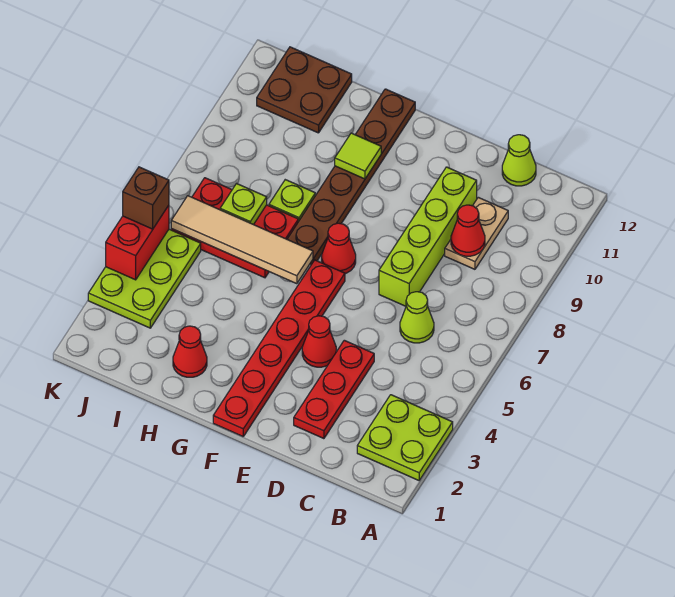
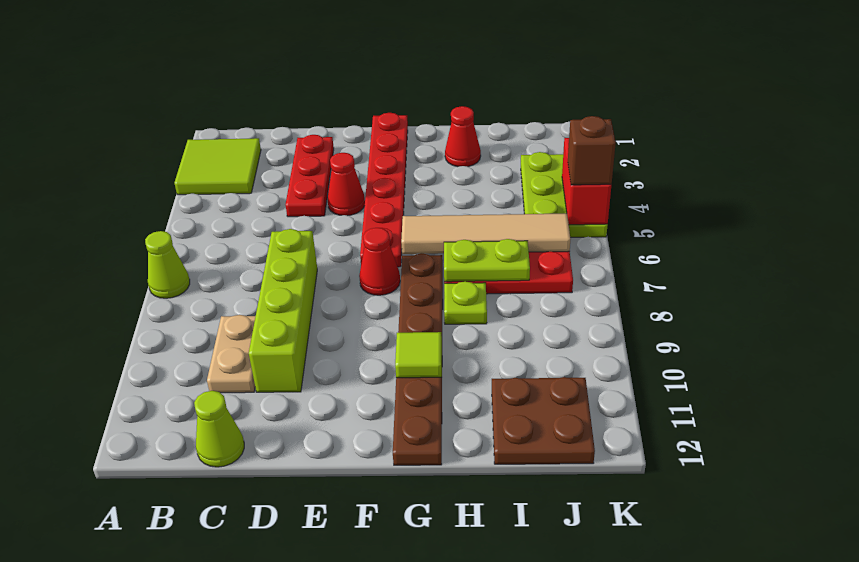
lime 2x2 plate [357,395,453,480] -> lime 2x2 tile [175,138,261,195]
lime 1x1 cone [400,292,434,343] -> lime 1x1 cone moved to [145,231,190,298]
red 1x1 cone [451,205,485,256] -> none
lime 1x1 plate [220,184,267,225] -> lime 1x2 plate [444,239,530,282]

